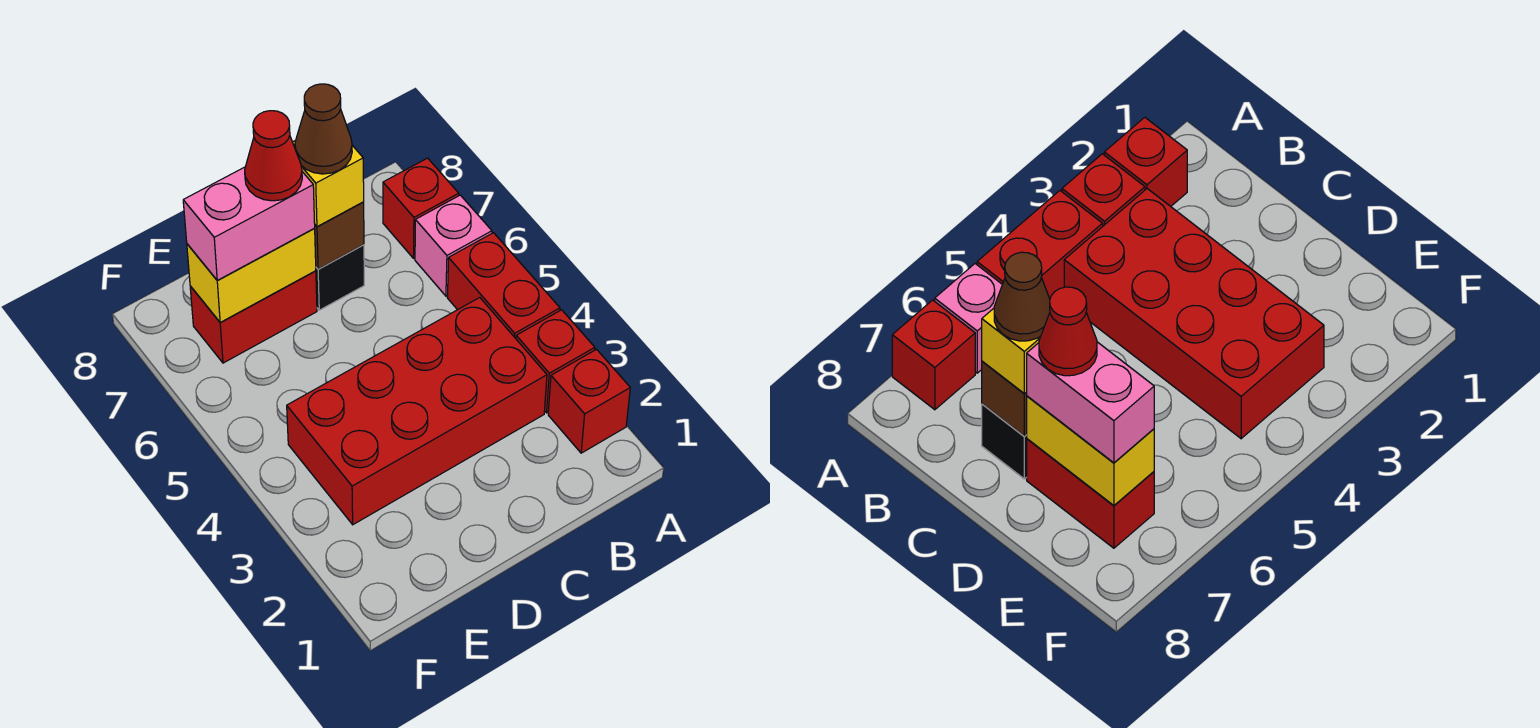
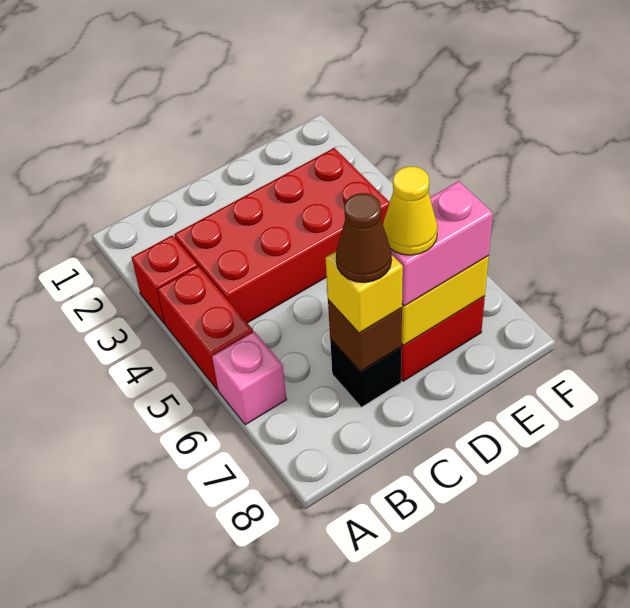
red 1x1 brick [548,349,630,453] -> none
red 1x1 brick [383,158,459,258] -> none
red 1x1 cone [245,111,302,201] -> yellow 1x1 cone [383,166,438,255]

